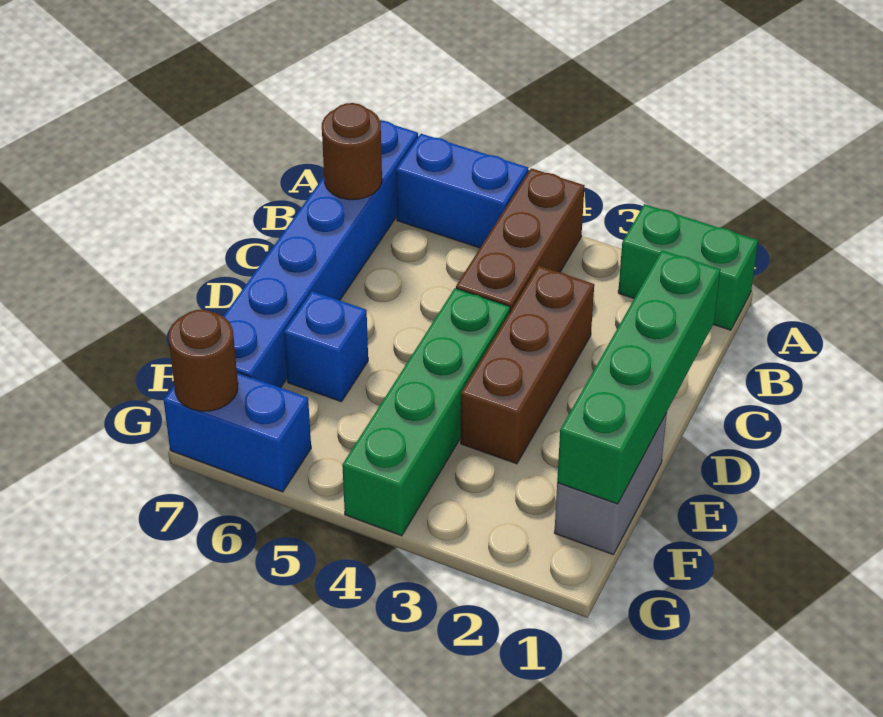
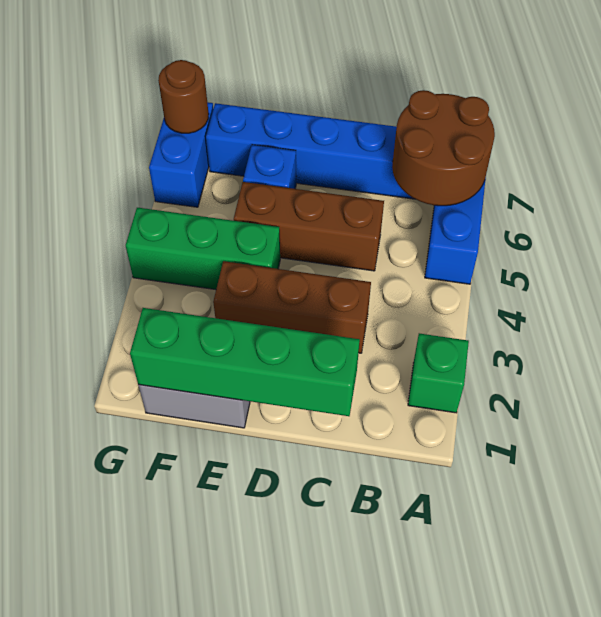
green 1x2 brick [618,204,758,330] -> green 1x1 brick [408,333,469,413]
brown 1x3 brick [456,168,585,312] -> brown 1x3 brick moved to [234,182,384,271]
brown 1x1 round brick [322,103,382,200] -> brown 2x2 round brick [392,90,495,206]
green 1x4 brick [342,288,510,536] -> green 1x3 brick [126,208,280,290]

